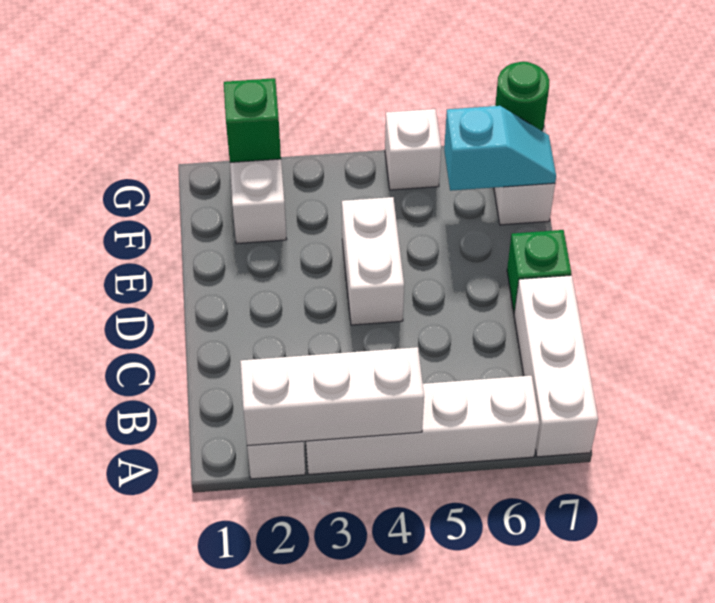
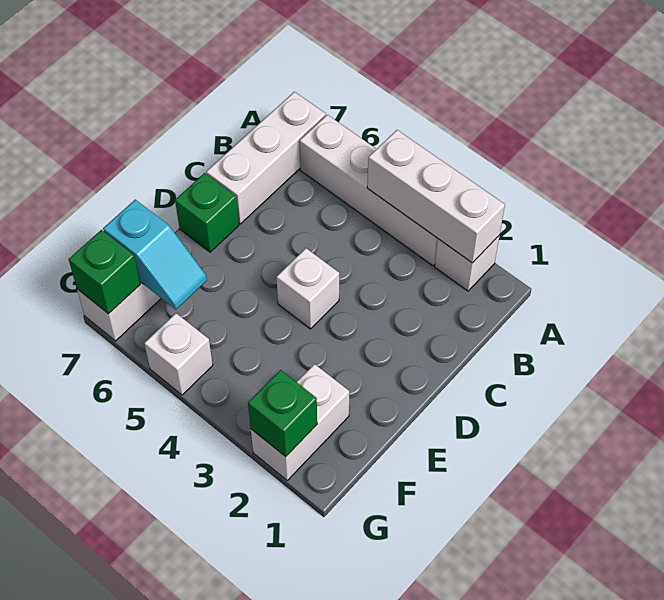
white 1x2 brick [342,197,404,325] -> white 1x1 brick [276,248,339,329]
cyan 1x2 slope [444,106,556,191] -> cyan 1x2 slope turned to [103,200,207,310]
green 1x1 round brick [495,62,549,131] -> green 1x1 brick [69,230,140,314]

